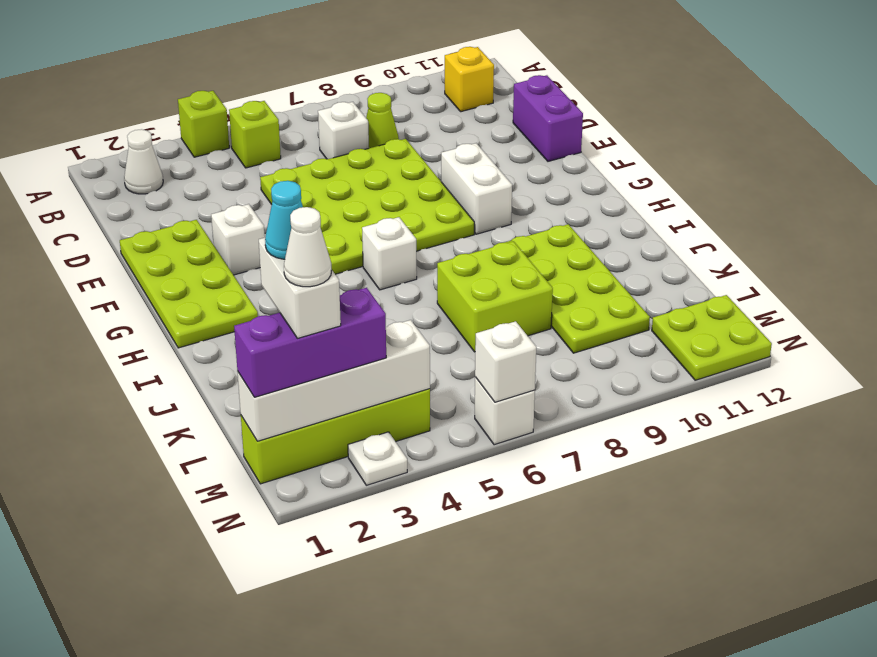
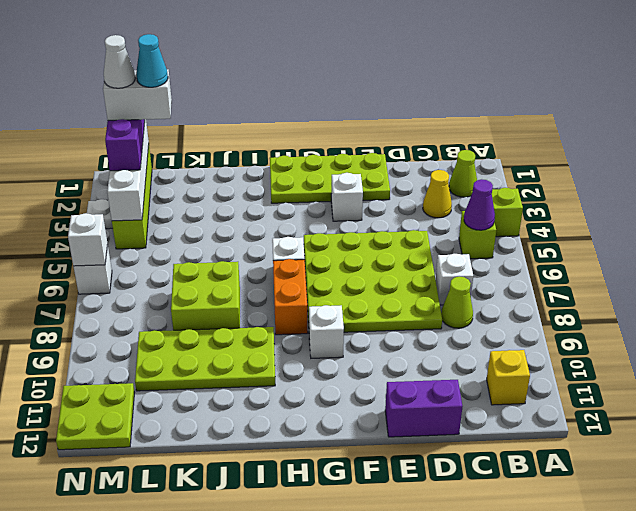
white 1x1 cone [124,129,163,194] -> lime 1x1 cone [449,150,477,197]
none -> purple 1x1 cone [464,179,495,230]
none -> yellow 1x1 cone [423,170,452,218]
white 1x2 brick [441,143,512,234] -> white 1x1 brick [309,305,344,358]
none -> orange 1x2 brick [273,259,308,335]

